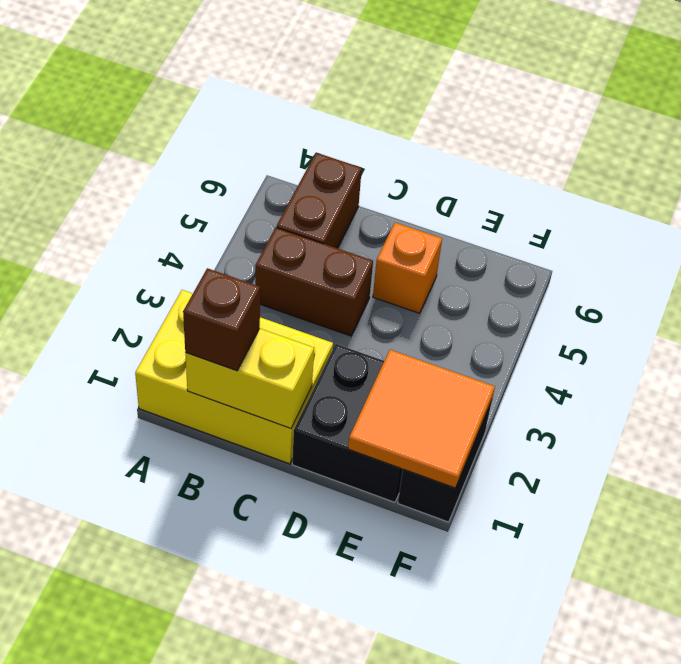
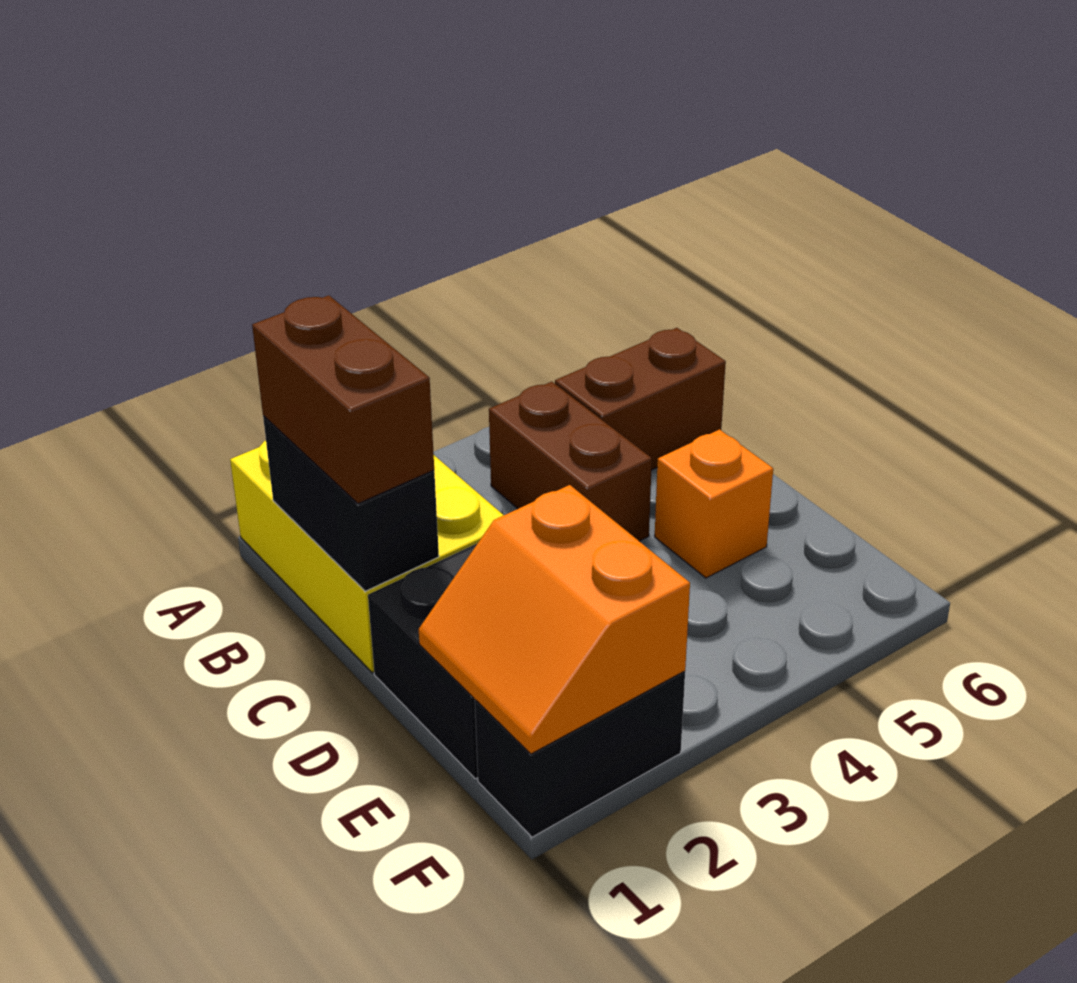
yellow 1x2 brick [185,328,314,428] -> black 1x2 brick [263,416,439,591]
brown 1x1 brick [183,268,260,371] -> brown 1x2 brick [252,295,434,504]
orange 2x2 tile [348,350,495,488] -> orange 2x2 slope [419,485,690,754]

